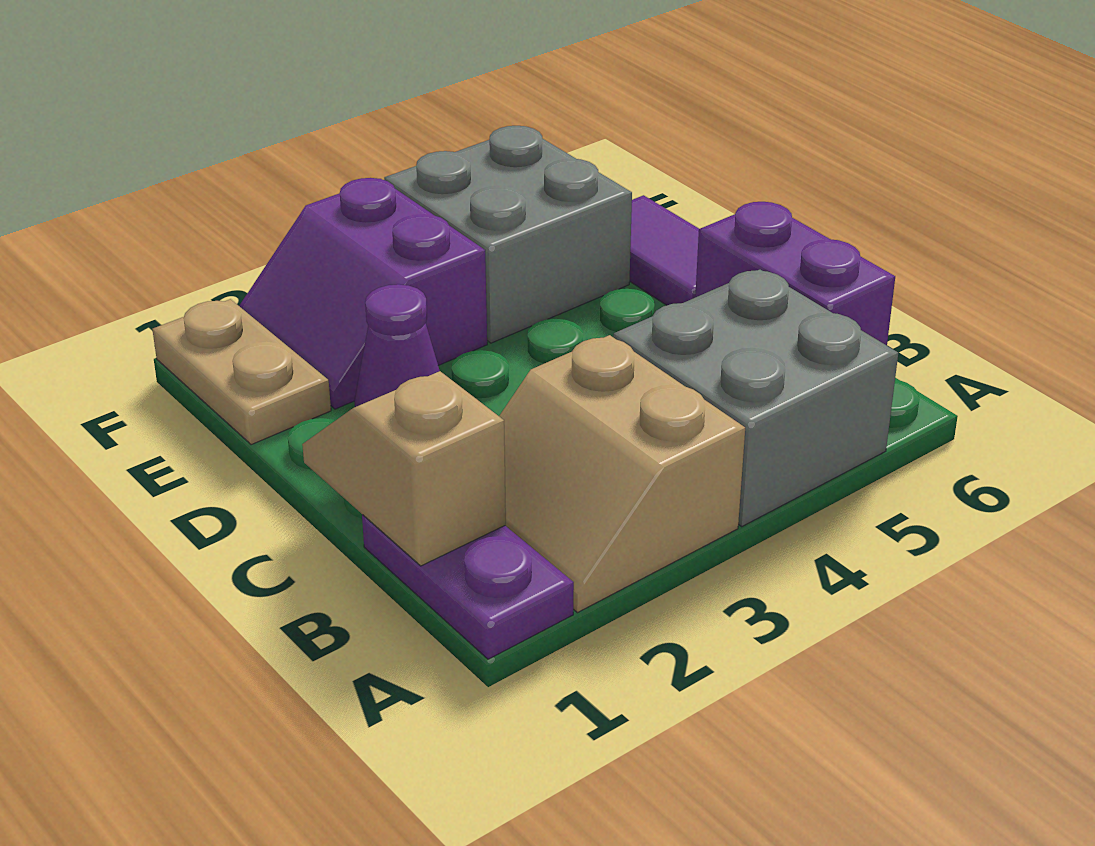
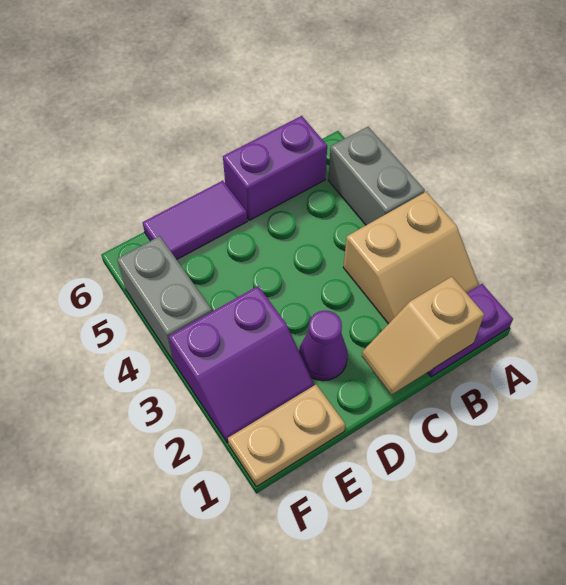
grey 2x2 brick [613,270,898,526] -> grey 1x2 brick [328,127,425,225]
grey 2x2 brick [384,126,632,343] -> grey 1x2 brick [117,236,212,362]

